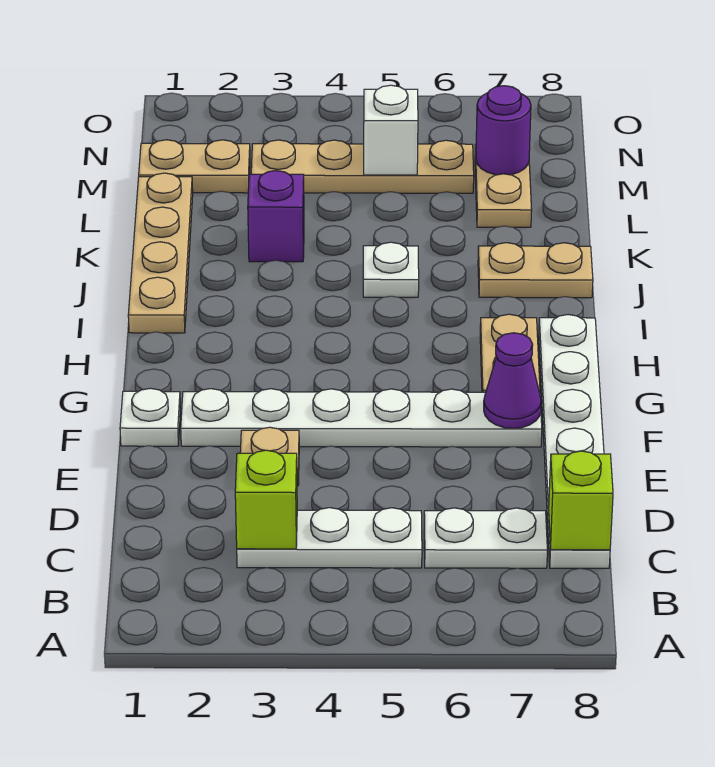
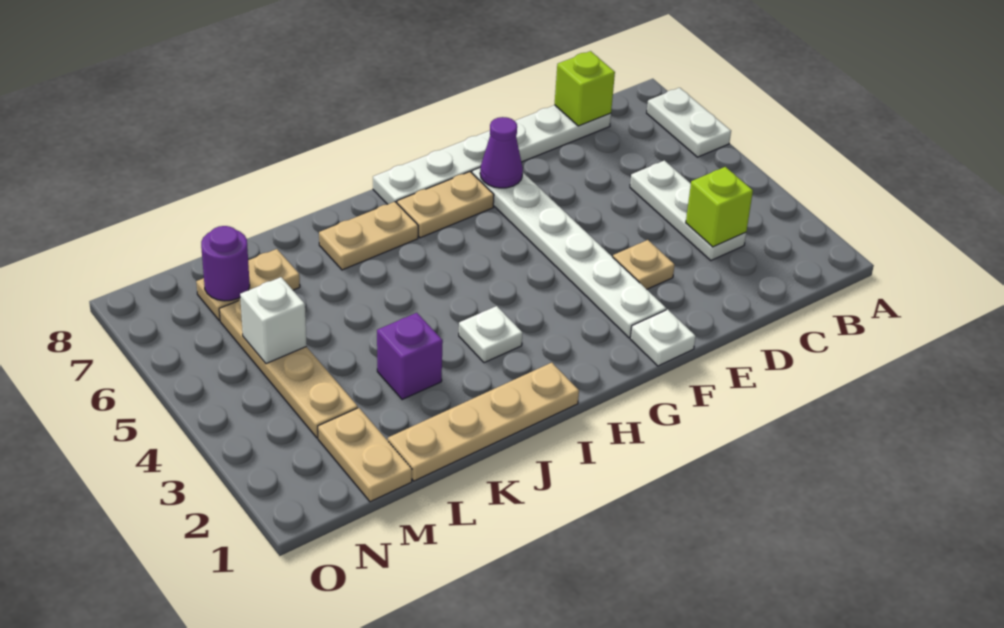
white 1x2 plate [424,508,547,568] -> white 1x2 plate moved to [647,88,731,157]
white 1x1 plate [363,242,419,297] -> white 1x1 plate moved to [459,306,523,363]
tan 1x2 plate [478,243,593,298] -> tan 1x2 plate turned to [319,202,418,270]

